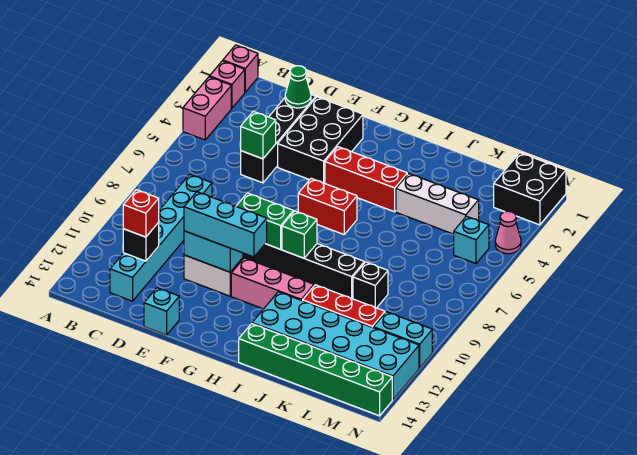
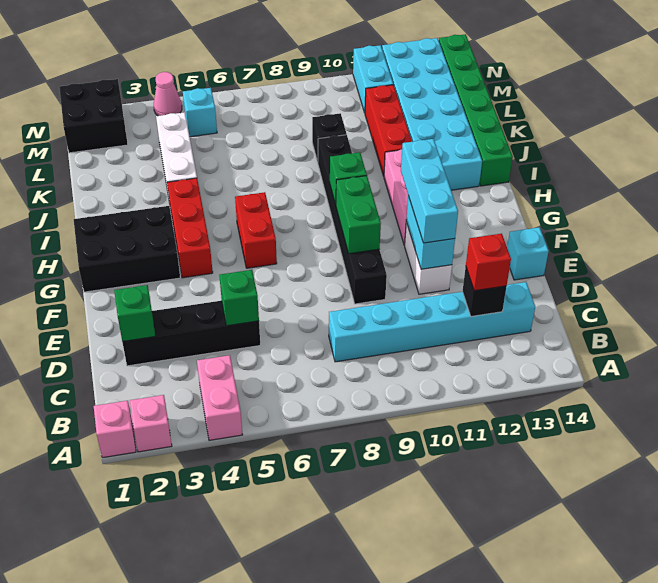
pink 1x2 brick [183,77,231,140] -> pink 1x2 brick turned to [197,355,242,440]
green 1x1 cone [285,66,311,108] -> green 1x1 brick [114,285,155,341]
black 2x3 brick [278,97,363,183] -> black 2x3 brick moved to [74,206,180,292]

